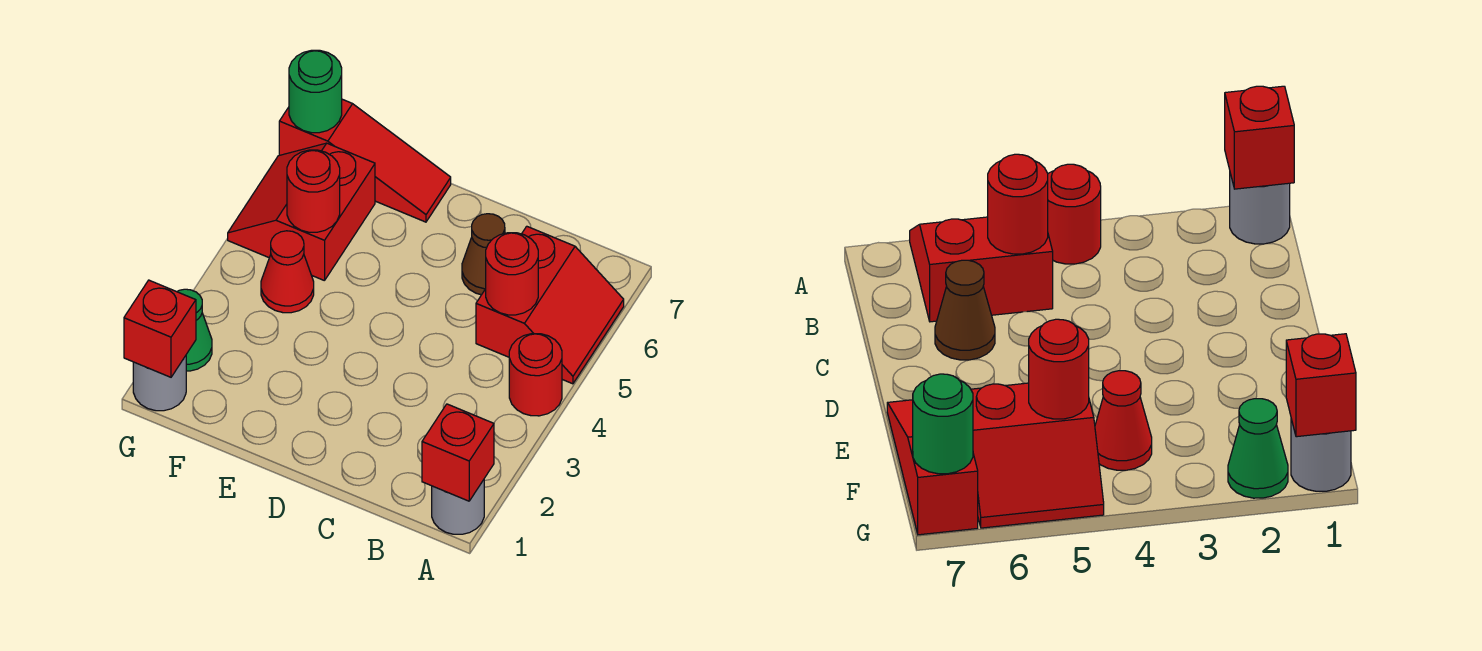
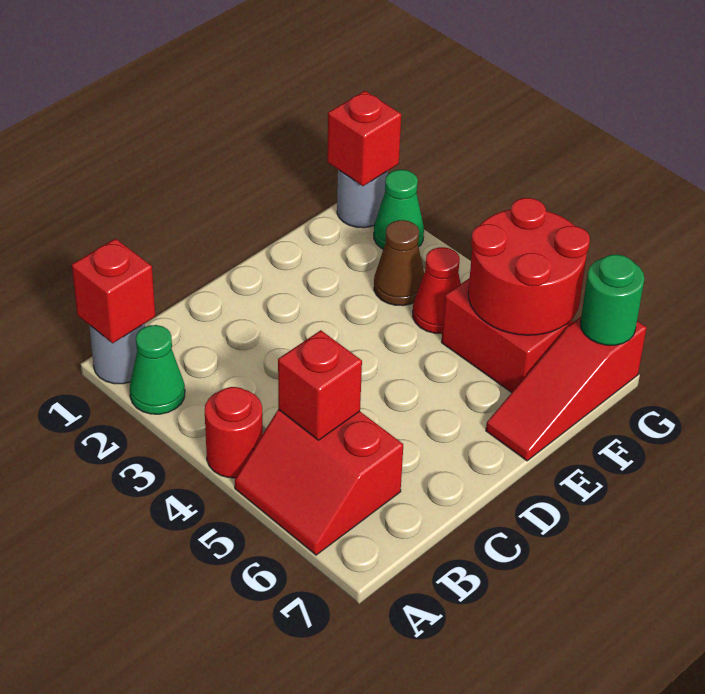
none -> green 1x1 cone [130,325,185,414]
red 1x1 round brick [486,233,538,315] -> red 1x1 brick [278,330,362,440]
brown 1x1 cone [462,214,505,295] -> brown 1x1 cone moved to [374,220,424,306]
red 1x1 round brick [287,150,340,232] -> red 2x2 round brick [468,198,590,335]

